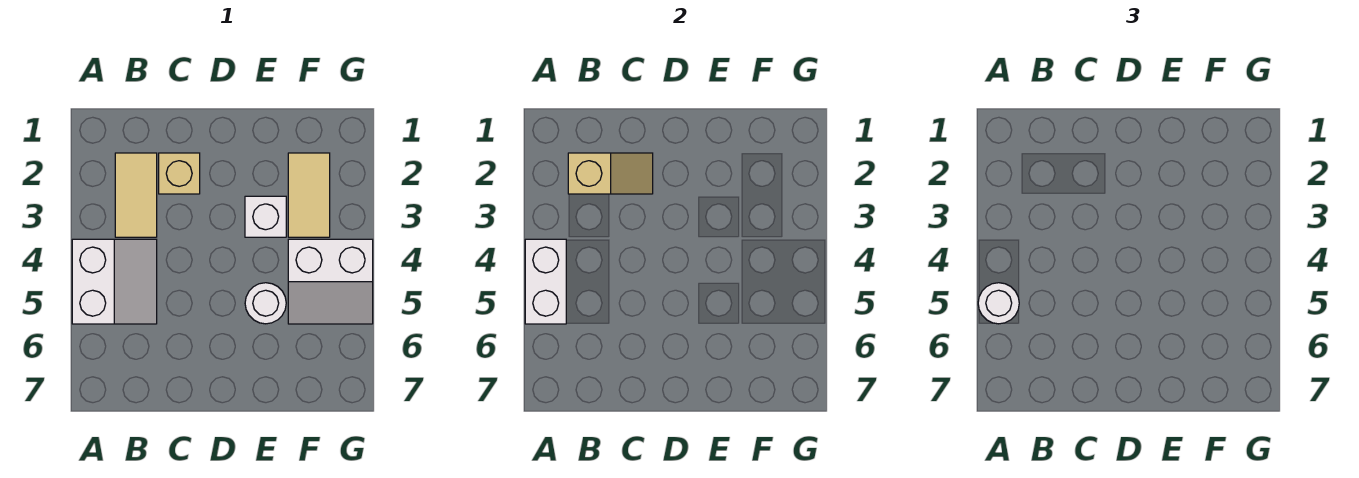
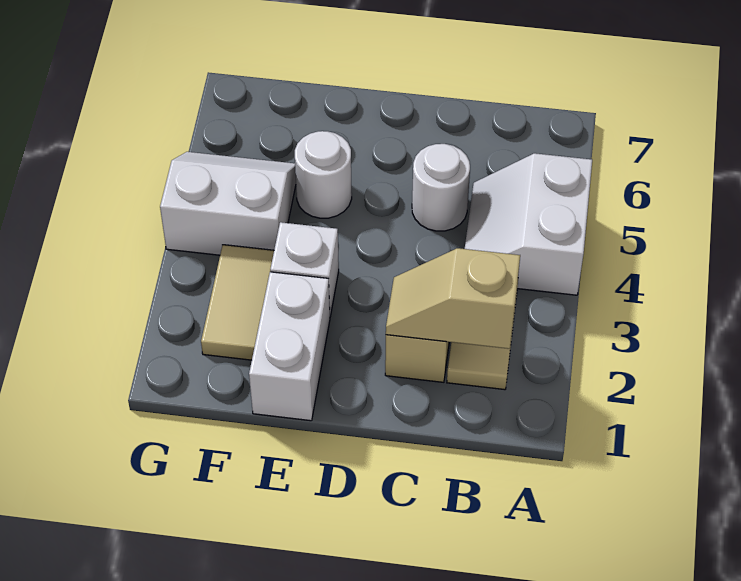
white 1x2 brick [525,239,566,324] -> white 1x2 brick moved to [249,272,330,421]
white 1x1 round brick [978,283,1019,324] -> white 1x1 round brick moved to [412,144,470,231]

